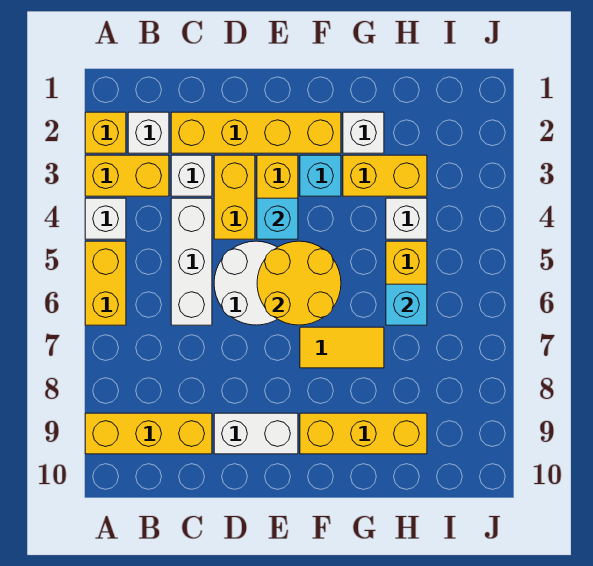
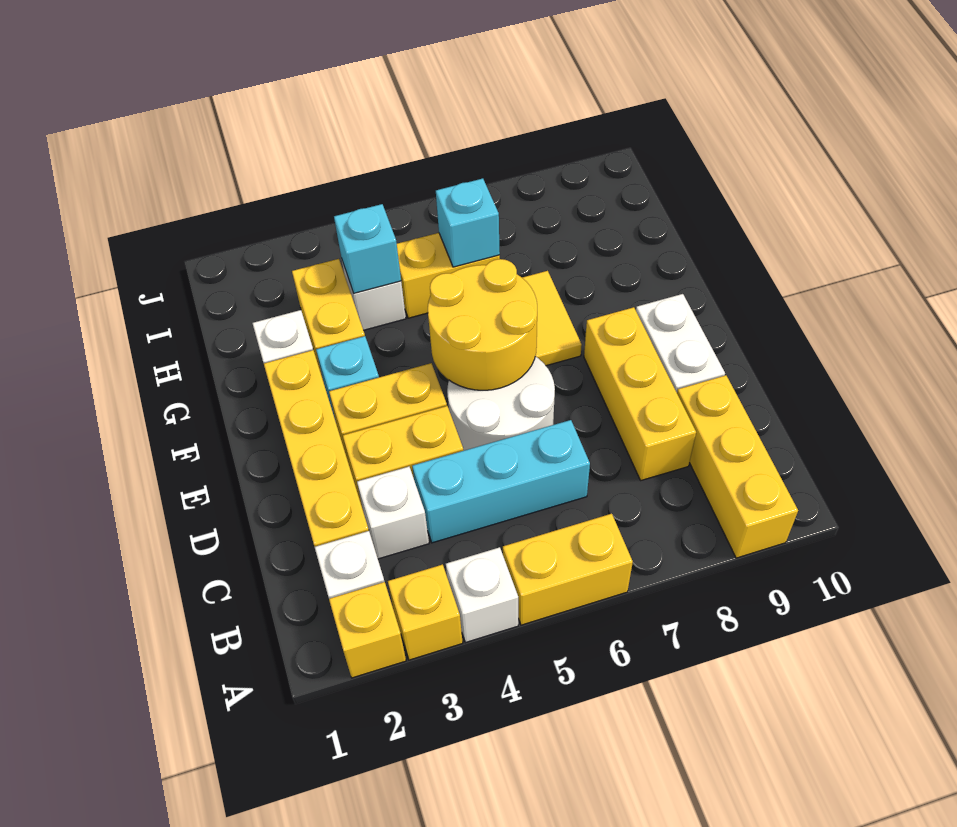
yellow 1x2 brick [85,155,169,196] -> yellow 1x1 brick [388,564,463,660]
white 1x3 brick [171,198,212,325] -> cyan 1x3 brick [412,420,590,543]
cyan 1x1 brick [257,198,298,239] -> cyan 1x1 brick moved to [334,204,401,293]
yellow 1x3 brick [300,413,427,454] -> yellow 1x3 brick moved to [584,307,696,480]

